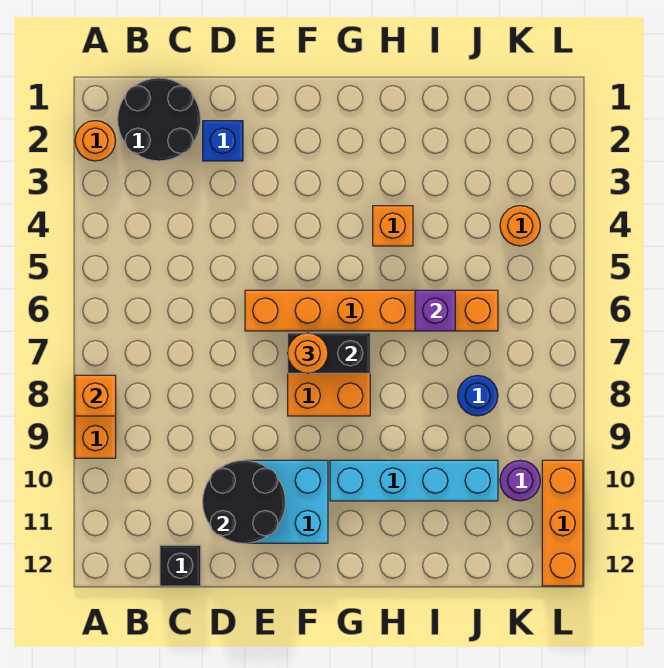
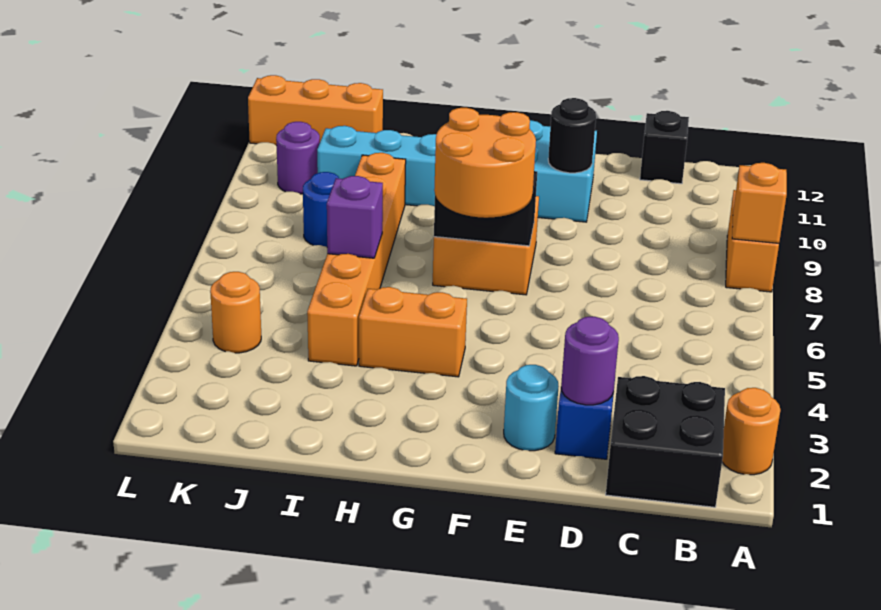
black 2x2 round brick [118,78,200,161] -> black 2x2 brick [606,376,725,507]
none -> purple 1x1 round brick [561,317,619,405]
black 2x2 round brick [203,460,285,543] -> black 1x1 round brick [548,98,596,173]
none -> cyan 1x1 round brick [504,365,559,451]
orange 1x6 brick [245,290,498,331] -> orange 1x6 brick turned to [307,153,406,366]
orange 1x1 round brick [288,333,328,373] -> orange 2x2 round brick [434,108,536,218]
orange 1x1 brick [373,206,413,246] -> orange 1x2 brick [359,287,467,377]
orange 1x3 brick [542,460,583,586] -> orange 1x3 brick turned to [248,75,383,146]

